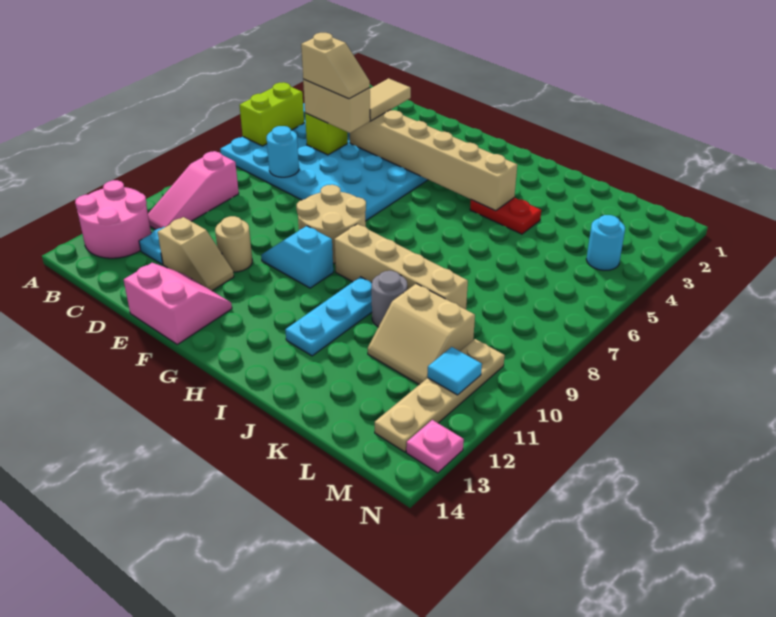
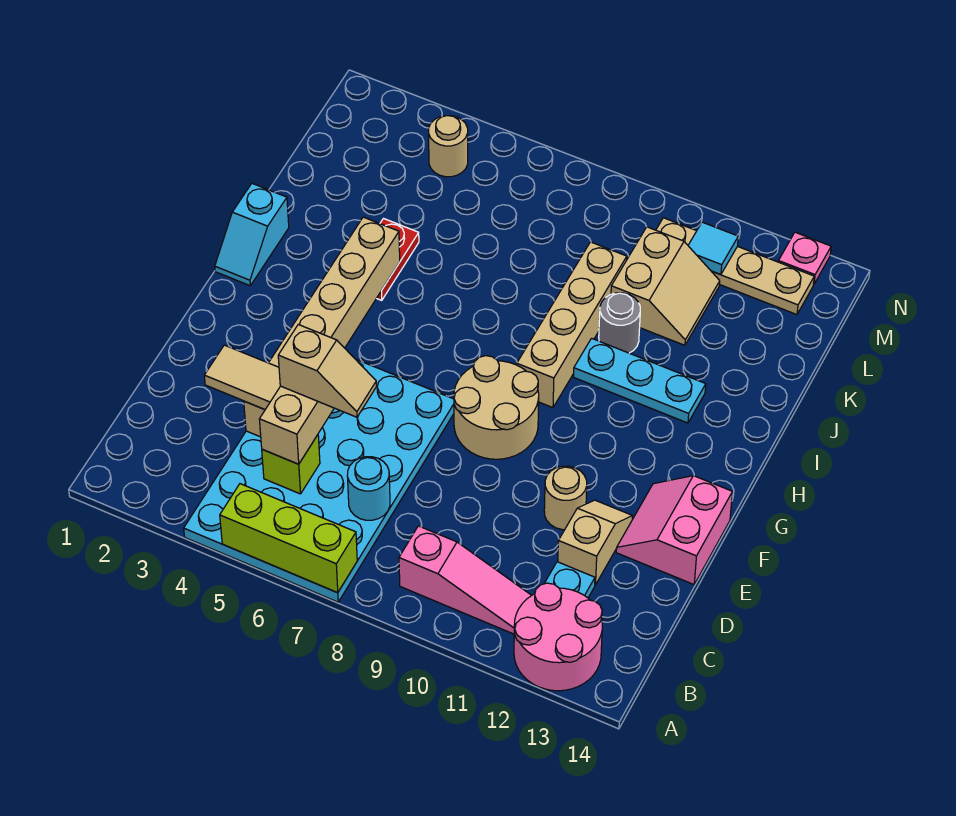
lime 1x2 brick [240,82,304,146] -> lime 1x3 brick [220,484,357,593]
tan 1x2 slope [301,33,370,99] -> tan 1x2 slope turned to [278,325,376,417]
cyan 1x2 slope [261,226,333,288] -> cyan 1x2 slope moved to [215,184,289,286]
cyan 1x1 round brick [586,215,625,270] -> tan 1x1 round brick [429,116,468,177]

